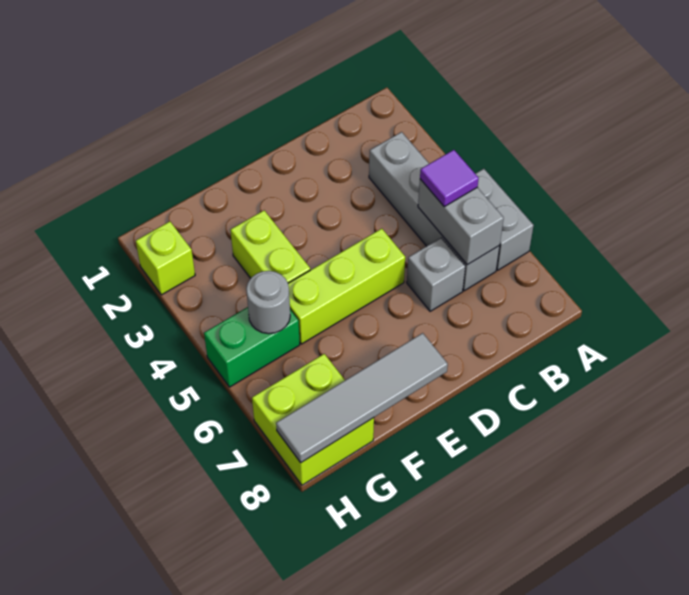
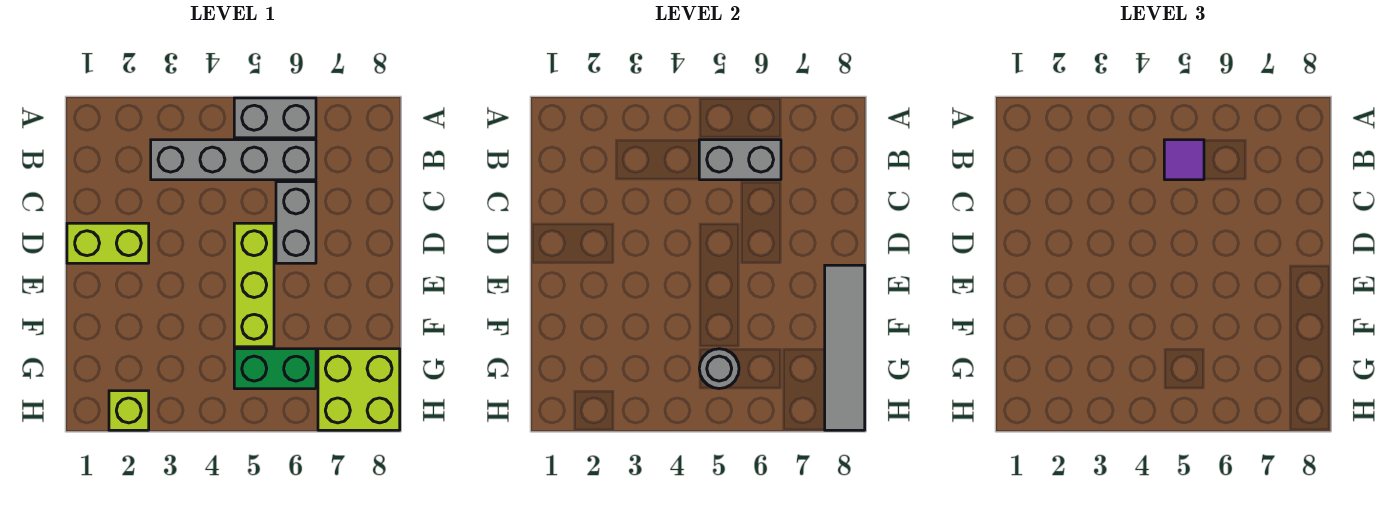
grey 1x1 brick [407,238,465,311] -> grey 1x2 brick [276,182,316,263]
lime 1x2 brick [230,210,310,283] -> lime 1x2 brick moved to [67,223,149,263]
green 1x2 brick [204,307,300,387] -> green 1x2 brick turned to [234,349,316,389]

